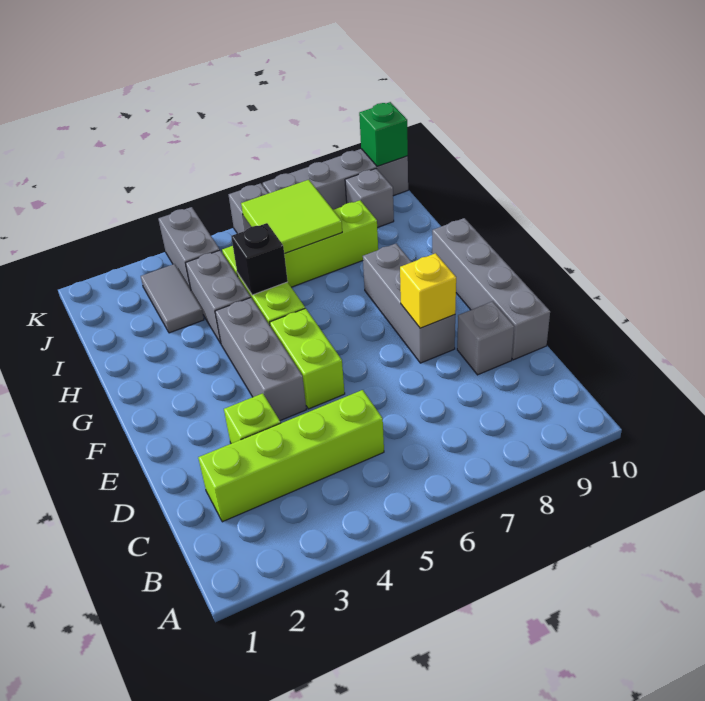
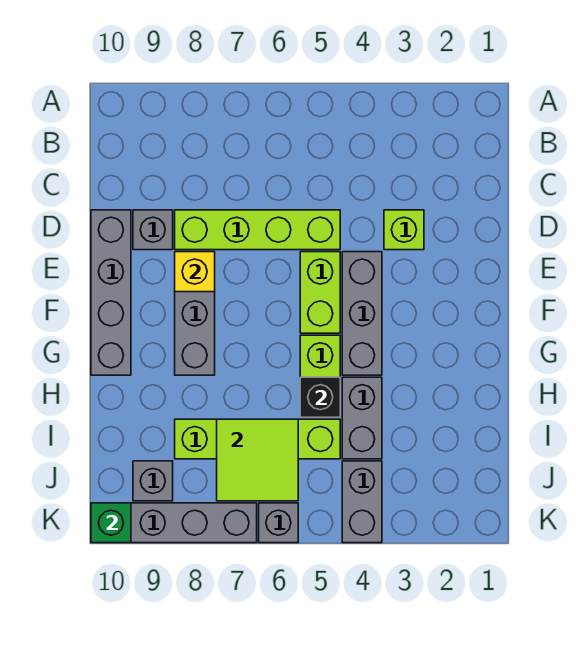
lime 1x4 brick [198,390,384,522] -> lime 1x4 brick moved to [175,210,340,250]
grey 1x2 tile [141,264,204,333] -> none

